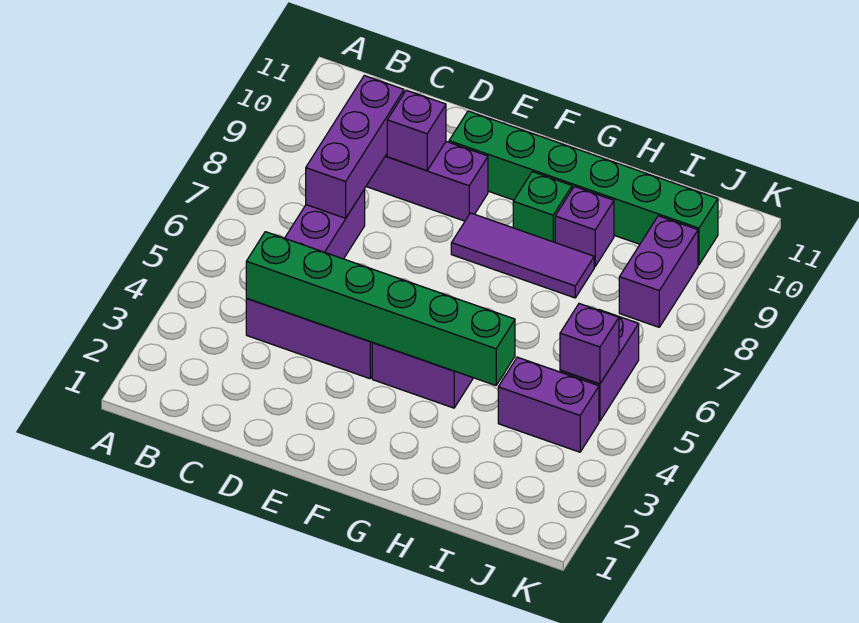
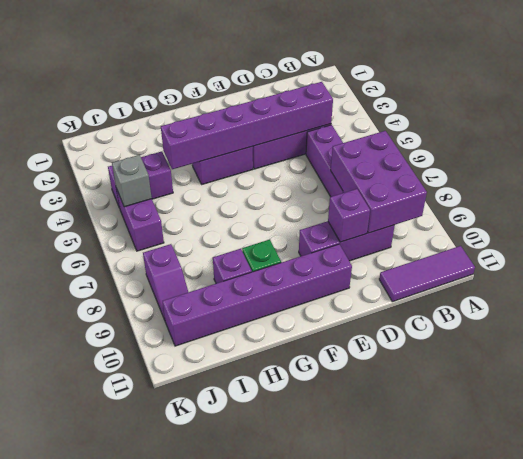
green 1x6 brick [246,232,515,385] -> purple 1x6 brick [161,82,333,169]
purple 1x3 brick [306,76,404,218] -> purple 2x3 brick [331,131,427,233]
green 1x6 brick [449,111,718,265] -> purple 1x6 brick [163,244,352,346]
purple 1x3 tile [451,213,594,298] -> purple 1x3 tile moved to [379,246,475,302]
purple 1x1 brick [560,304,619,384] -> grey 1x1 brick [112,155,152,207]
purple 1x2 brick [619,216,698,327] -> purple 1x2 slope [143,244,188,320]

